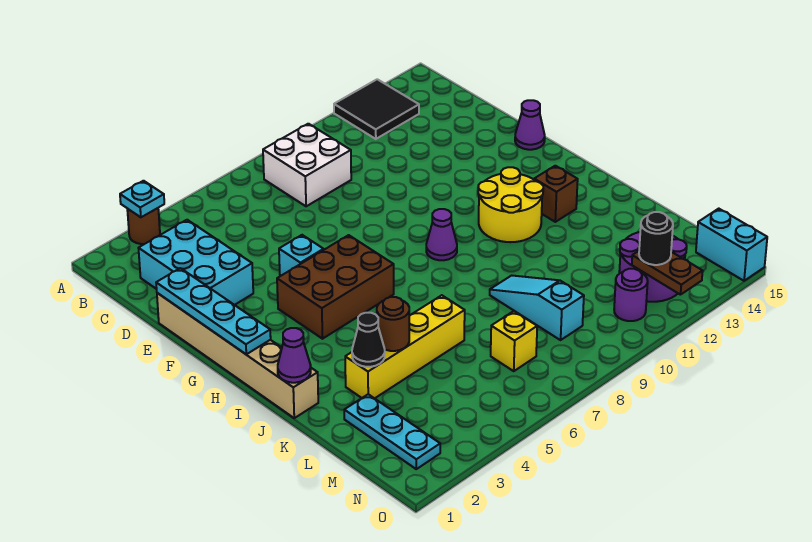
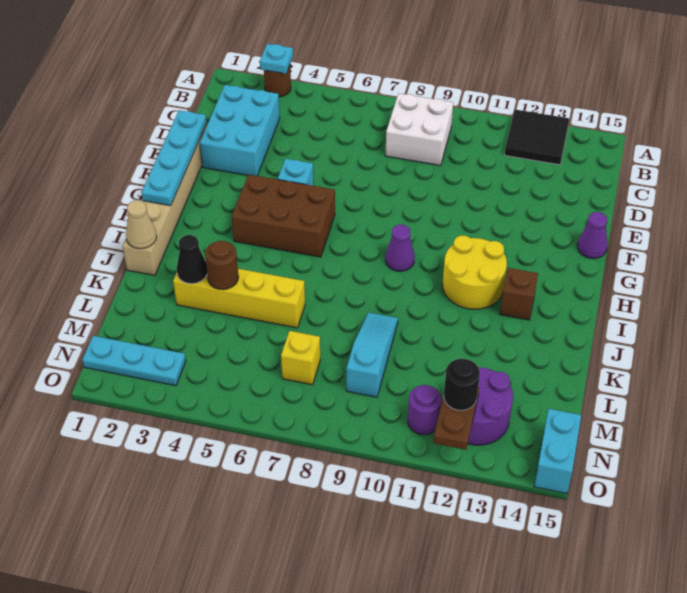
purple 1x1 cone [278,328,311,383] -> tan 1x1 cone [126,201,157,249]
cyan 1x3 plate [344,394,440,469] -> cyan 1x3 plate turned to [82,336,186,386]

